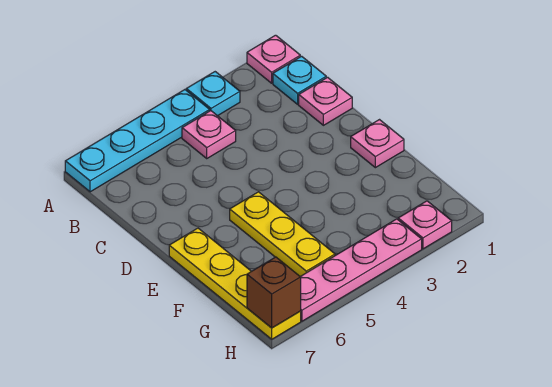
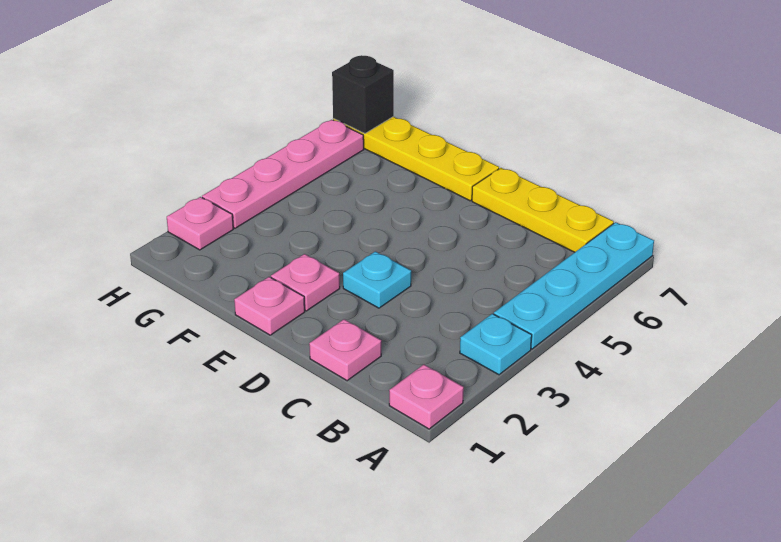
cyan 1x1 plate [273,56,326,104] -> cyan 1x1 plate moved to [343,251,411,308]
pink 1x1 plate [182,111,236,158] -> pink 1x1 plate moved to [271,254,340,311]
yellow 1x3 plate [230,192,335,276] -> yellow 1x3 plate moved to [472,168,614,252]
brown 1x1 brick [247,257,301,328] -> black 1x1 brick [332,55,394,133]

